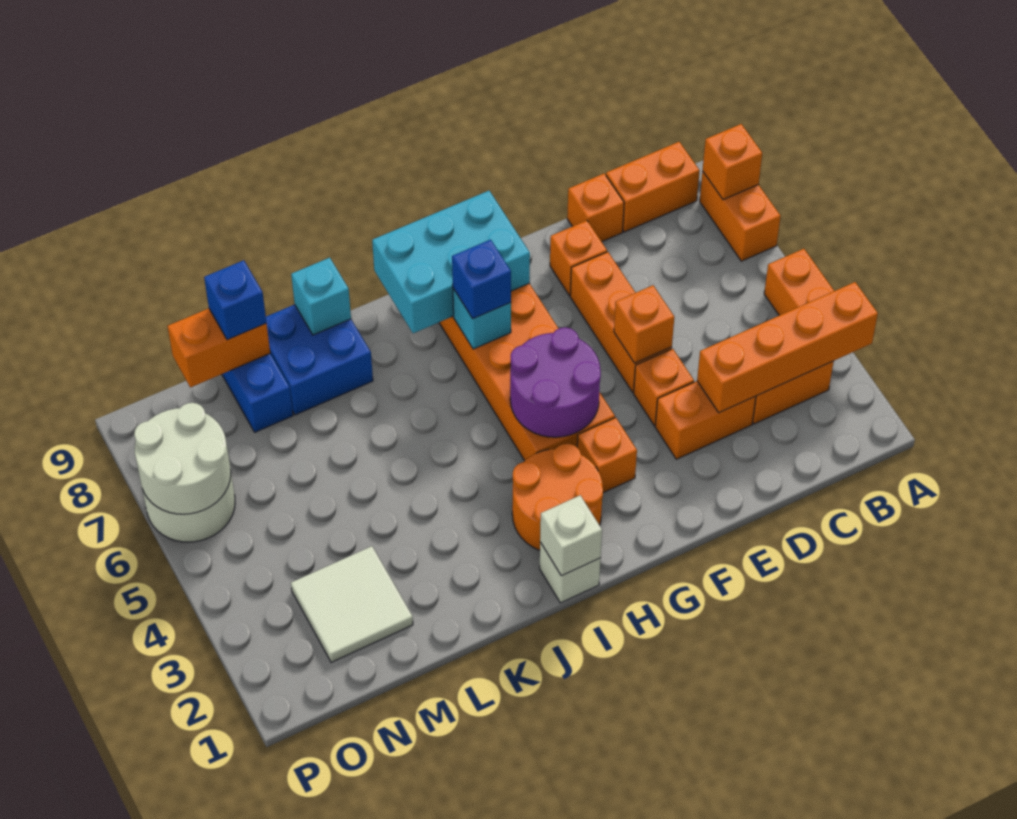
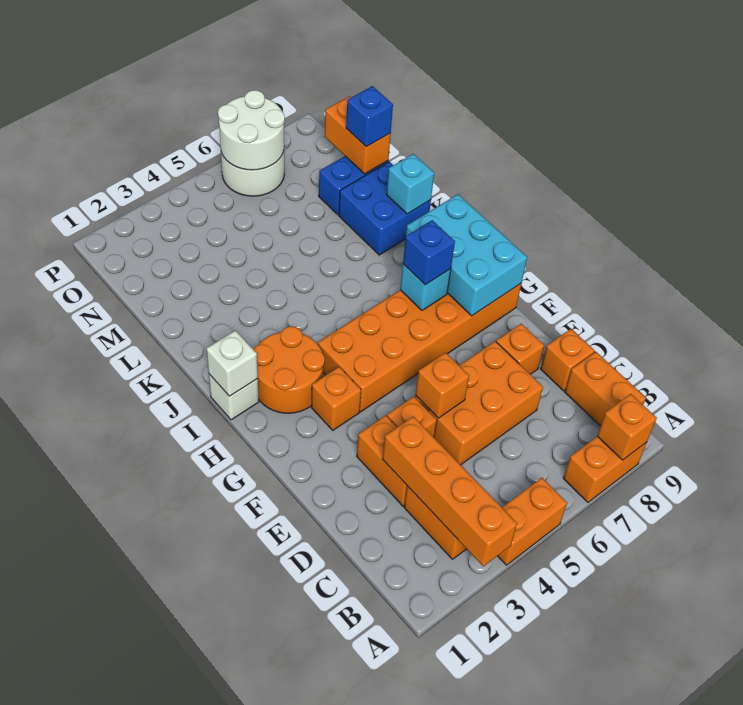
orange 1x3 brick [570,252,672,392] -> orange 2x3 brick [415,341,543,465]
purple 2x2 round brick [510,327,601,437] -> none
white 2x2 tile [291,546,413,662] -> none

